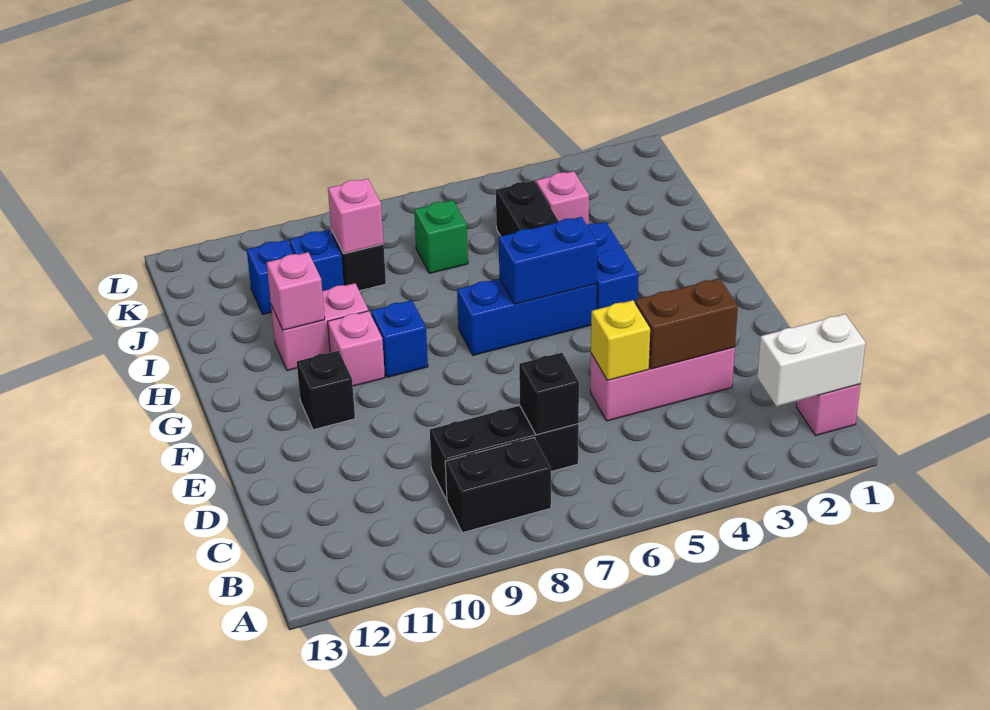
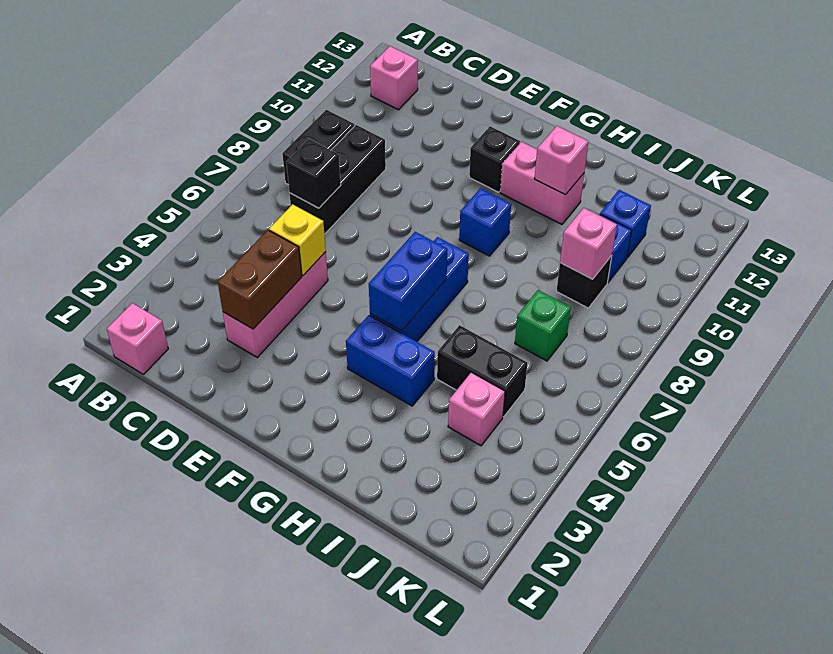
white 1x2 brick [757,314,865,406] -> none
pink 1x1 brick [328,311,385,386] -> pink 1x1 brick moved to [370,46,418,110]
pink 1x2 brick [271,283,368,371] -> pink 1x2 brick turned to [500,142,584,224]

